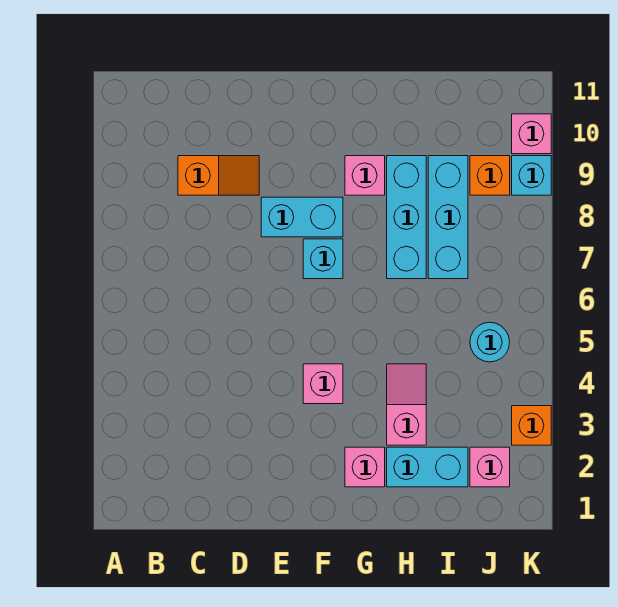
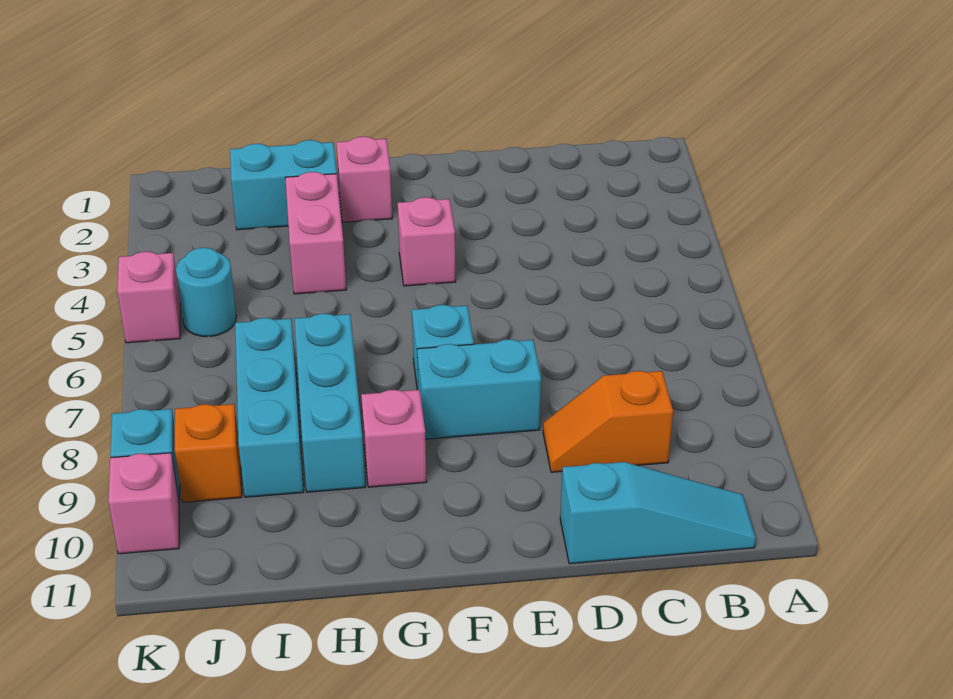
none -> cyan 1x3 slope [560,462,756,564]
pink 1x2 slope [387,364,426,445] -> pink 1x2 brick [285,172,346,294]
pink 1x1 brick [470,447,510,487] -> pink 1x1 brick moved to [117,252,180,343]
orange 1x1 brick [512,406,551,445] -> none

